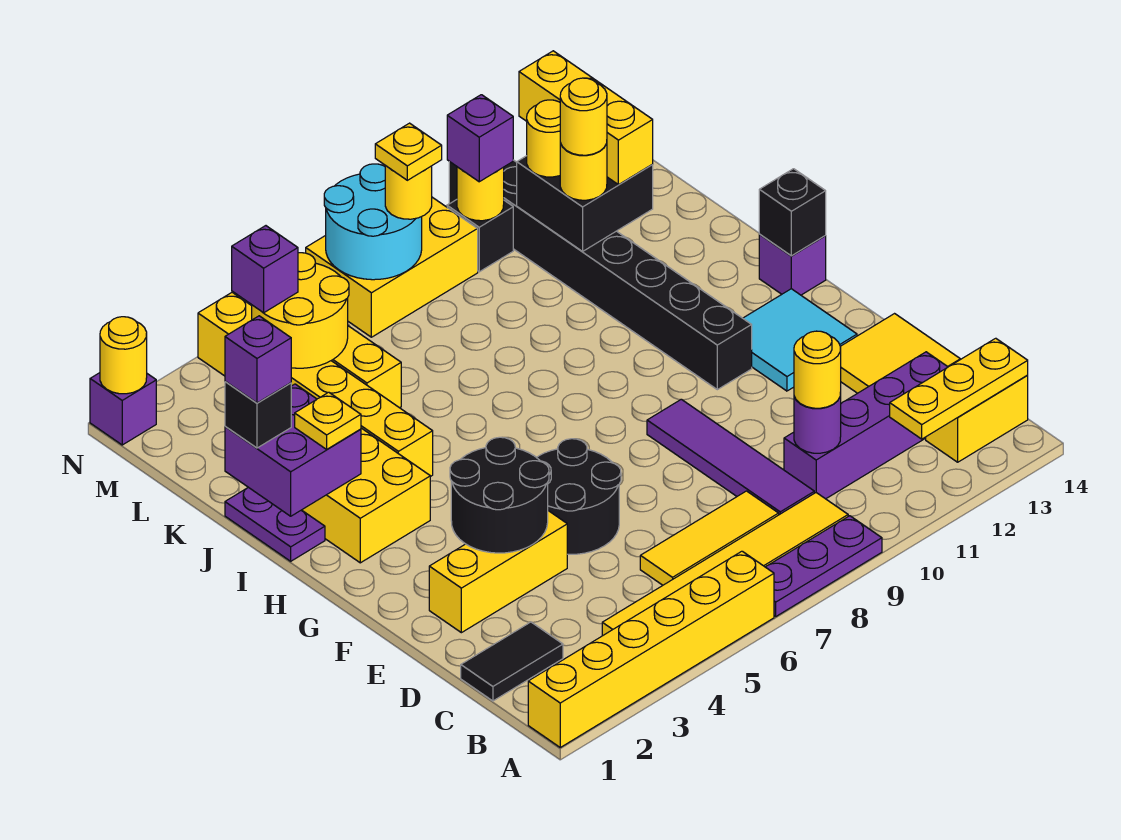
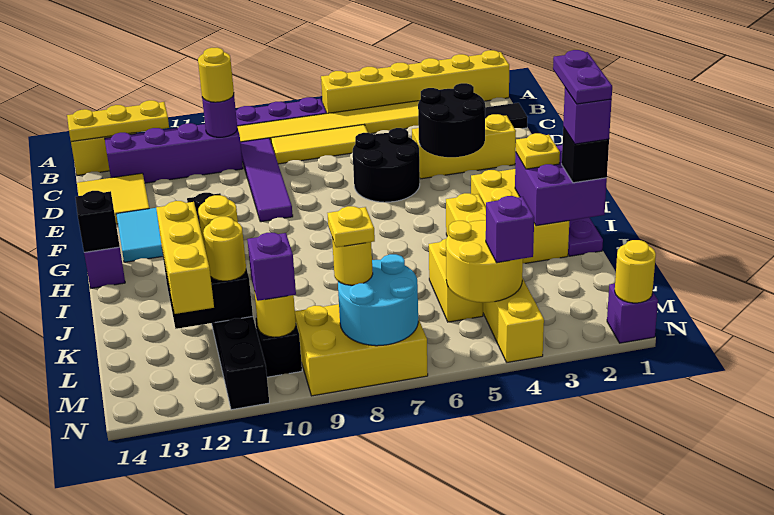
none -> purple 1x2 plate [553,50,612,104]
yellow 1x1 round brick [560,78,607,155] -> none

